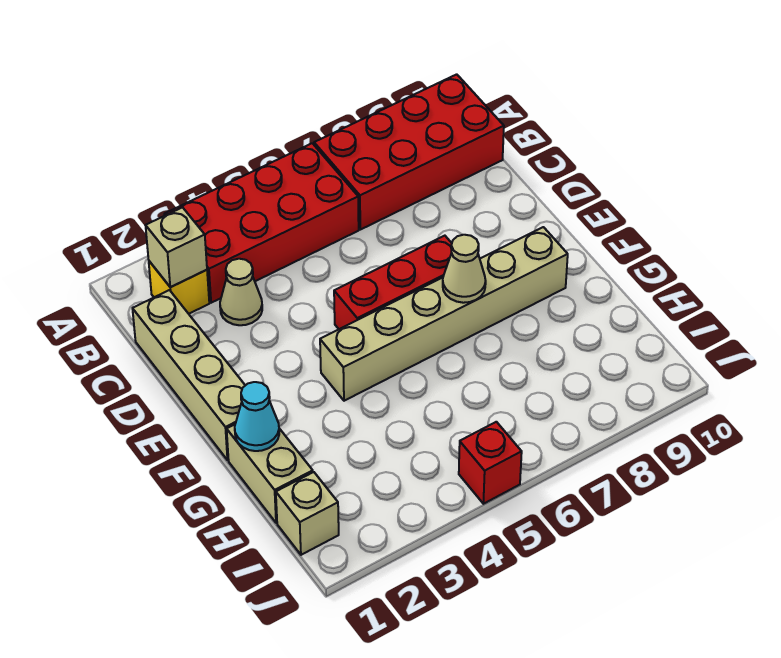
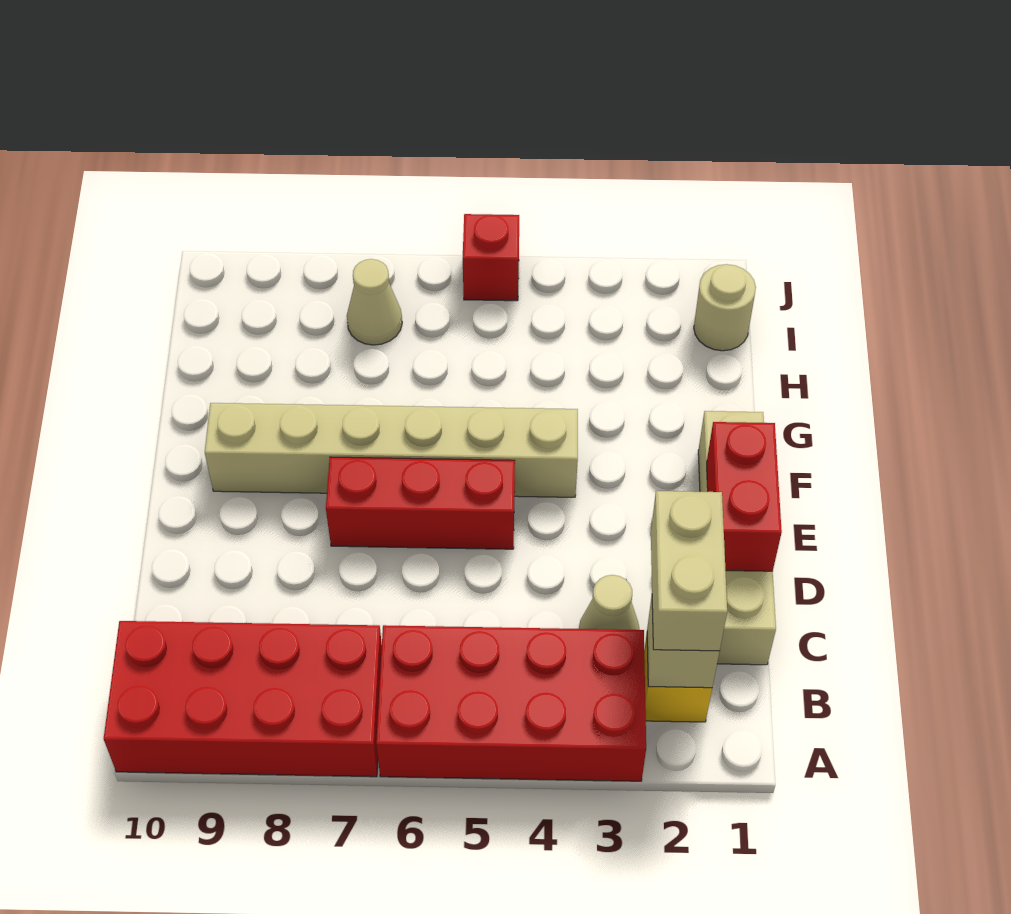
none -> red 1x2 brick [707,422,782,571]
tan 1x1 cone [443,235,486,303] -> tan 1x1 cone moved to [347,259,402,345]
tan 1x2 brick [227,425,313,523] -> tan 1x2 brick moved to [651,491,727,651]
cyan 1x1 cone [235,382,279,451] -> none
tan 1x1 brick [276,472,339,555] -> tan 1x1 round brick [694,264,756,351]

